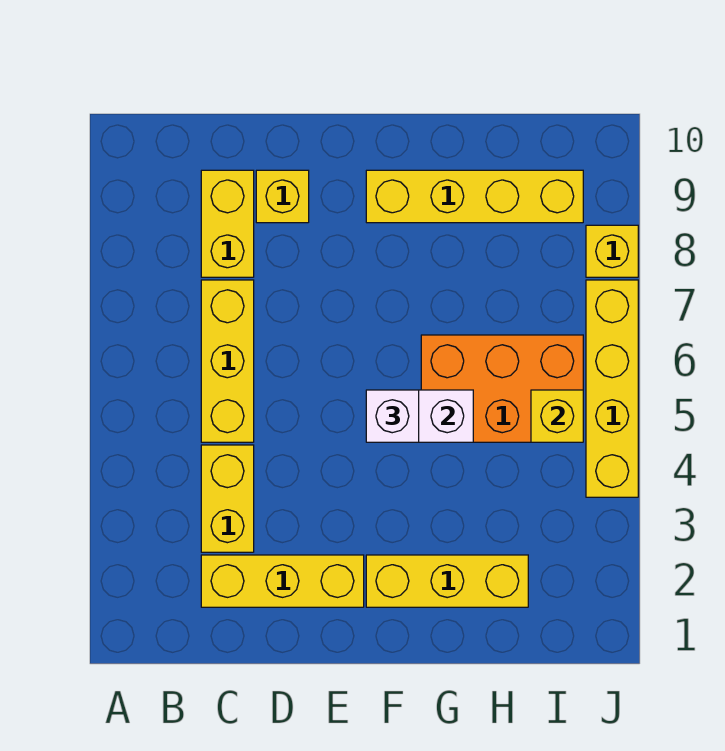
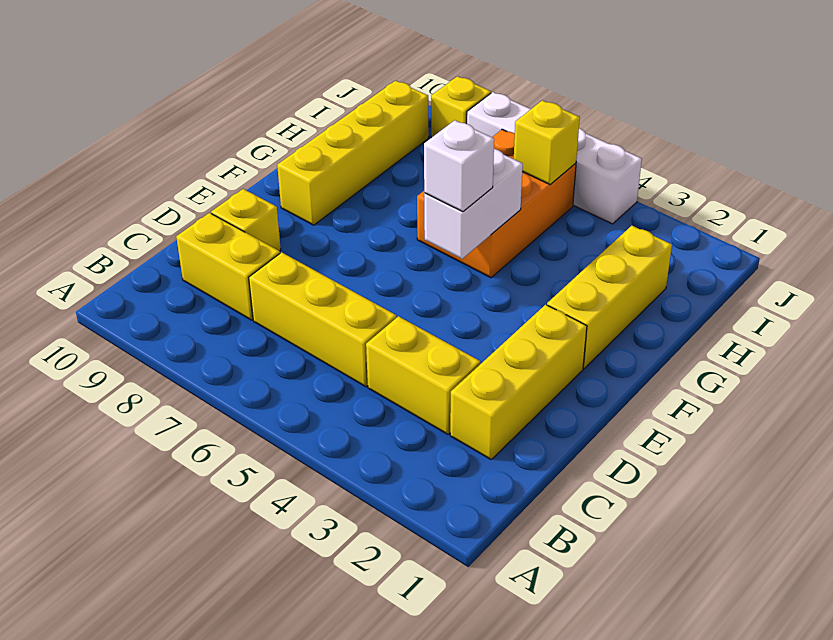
yellow 1x4 brick [586,280,638,497] -> white 1x4 brick [467,92,642,224]

